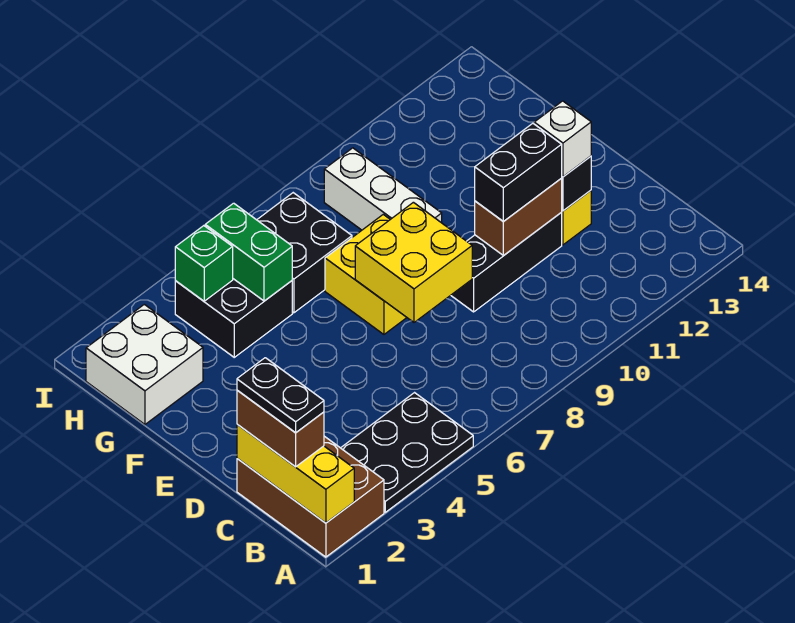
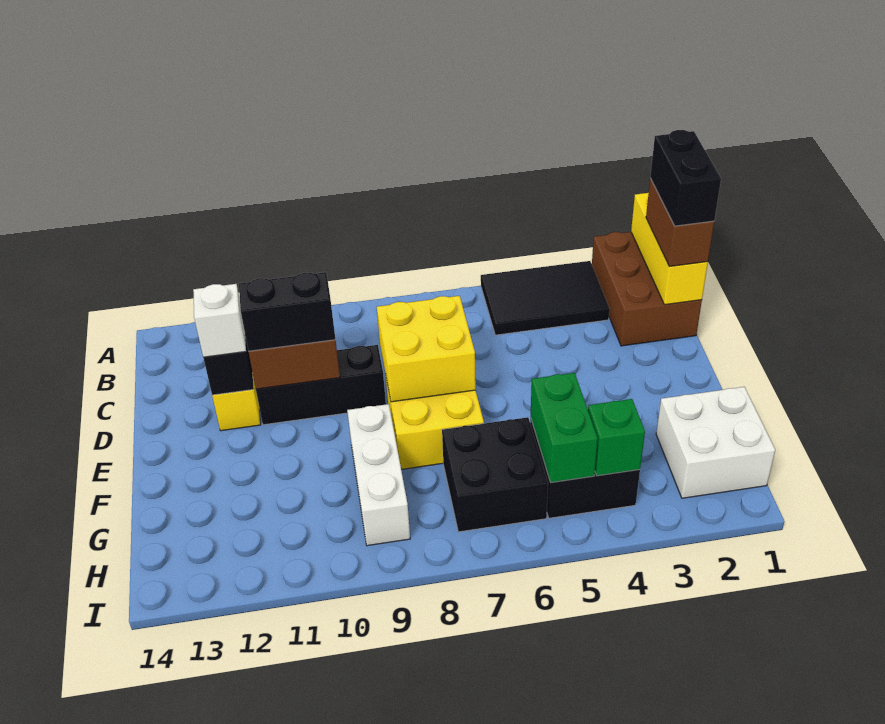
black 2x3 plate [341,393,473,512] -> black 2x3 tile [481,261,609,335]
black 1x2 plate [237,358,324,433] -> black 1x2 brick [650,130,721,226]

